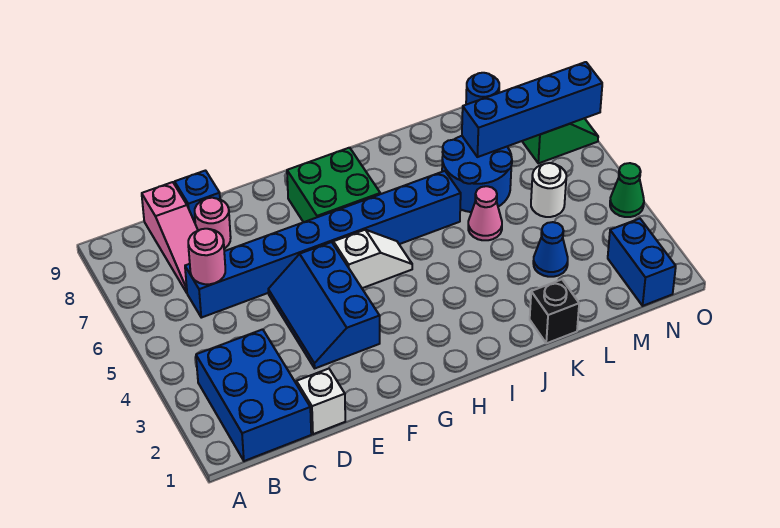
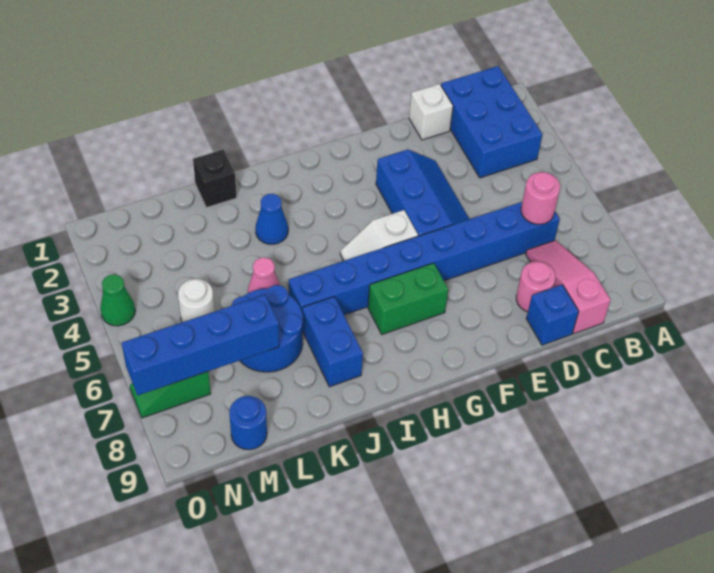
green 2x2 brick [287,148,380,222] -> green 1x2 brick [368,263,448,334]
blue 1x1 cone [533,222,568,277] -> blue 1x1 cone moved to [255,194,288,244]
blue 1x2 brick [608,219,676,306] -> blue 1x2 brick moved to [302,297,363,387]

